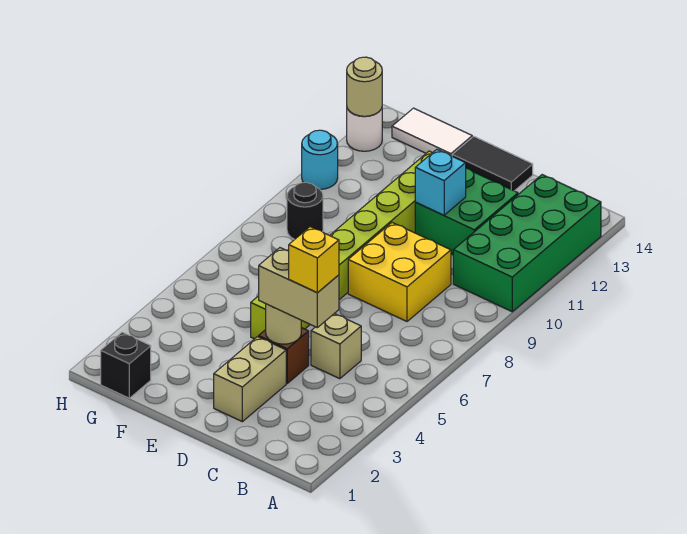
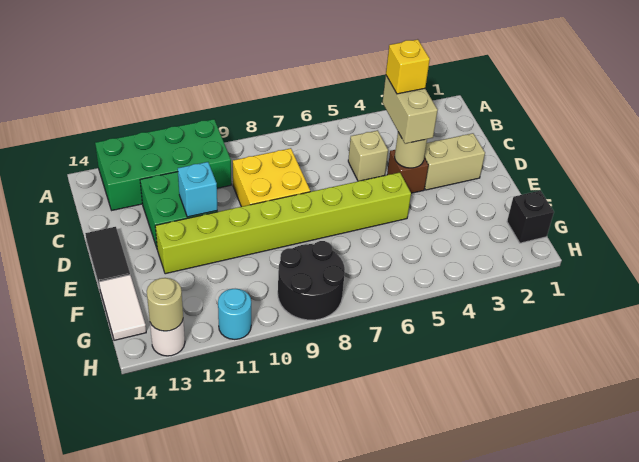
black 1x1 round brick [287,183,323,240] -> black 2x2 round brick [278,241,345,320]

